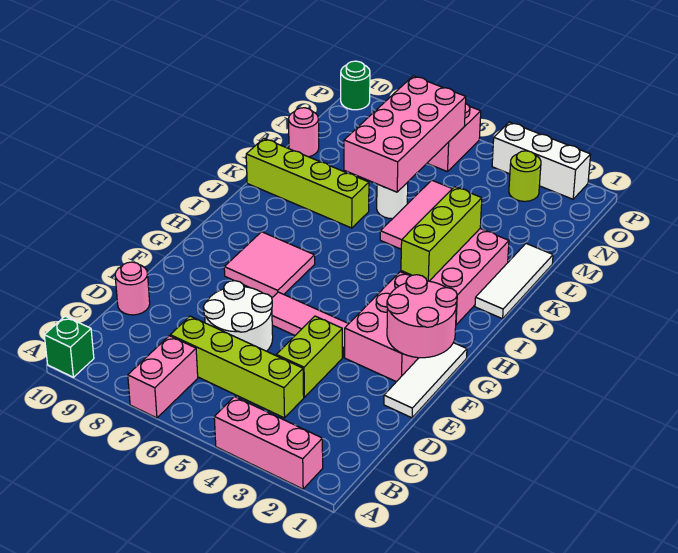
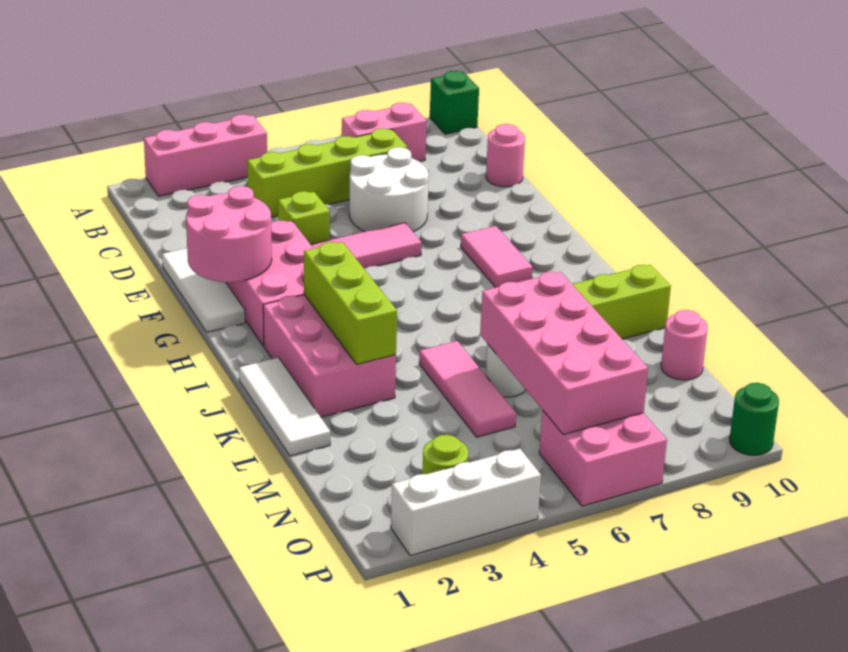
pink 1x2 brick [128,336,198,418] -> pink 1x2 brick turned to [342,103,427,162]
lime 1x2 brick [276,316,342,397] -> lime 1x1 brick [278,191,330,244]
pink 2x2 tile [224,232,315,297] -> pink 1x2 tile [461,226,533,288]

